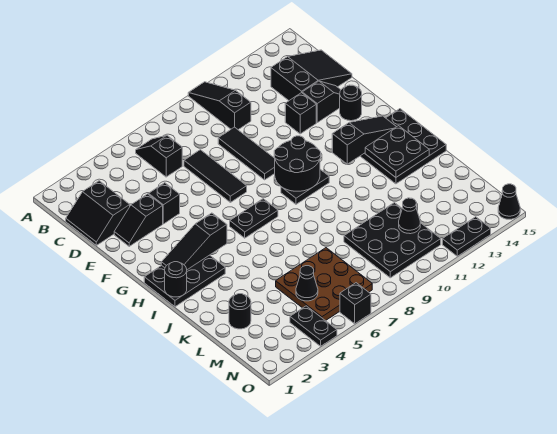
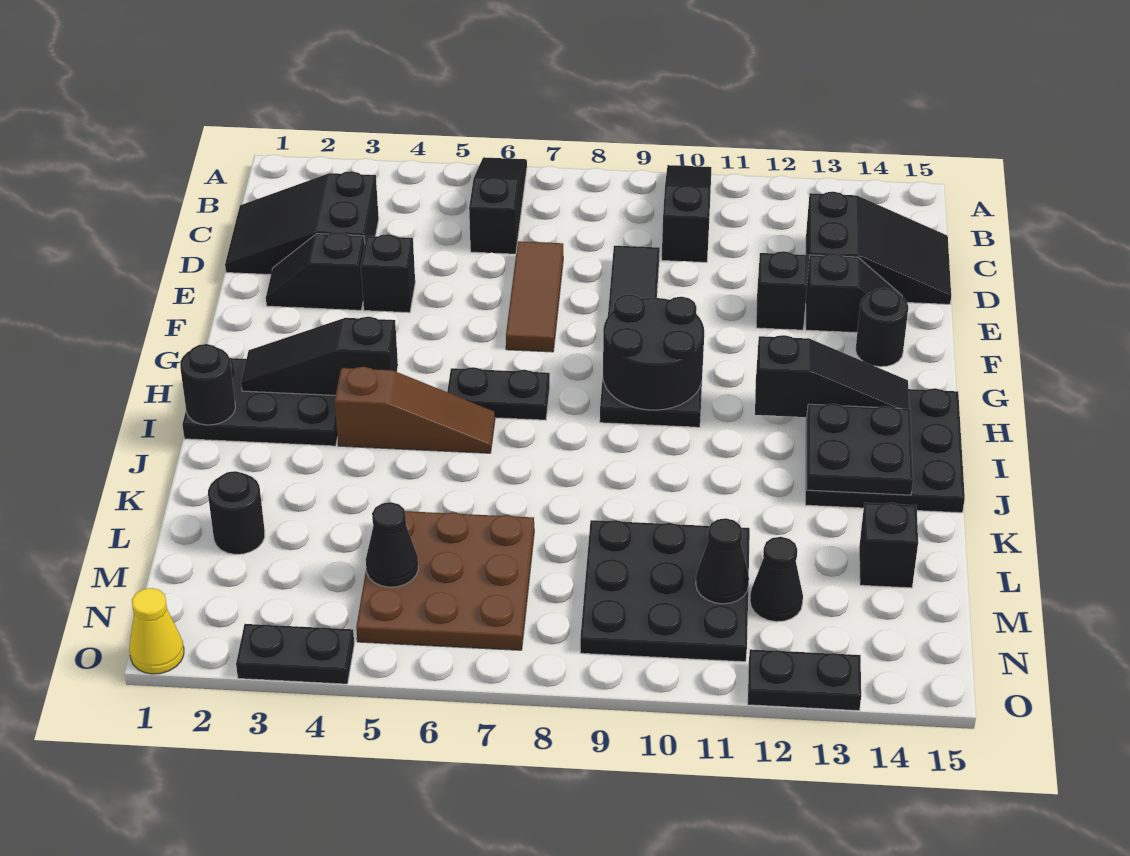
black 1x2 slope [136,136,182,177] -> black 1x3 slope [469,157,527,254]
black 2x2 slope [66,181,130,245] -> black 2x3 slope [225,171,379,275]
black 1x3 tile [184,150,247,202] -> brown 1x3 tile [506,241,563,352]
none -> brown 1x3 slope [335,367,495,453]
black 1x2 plate [290,306,337,346] -> black 1x2 plate turned to [236,624,354,684]
none -> yellow 1x1 cone [129,588,184,674]
black 1x1 brick [340,283,371,324] -> black 1x1 brick moved to [859,503,918,588]
black 1x1 cone [498,184,520,219] -> black 1x1 cone moved to [750,537,803,622]

